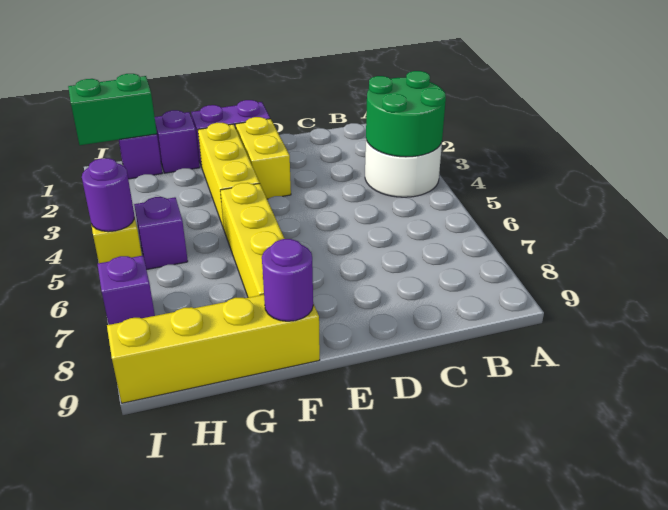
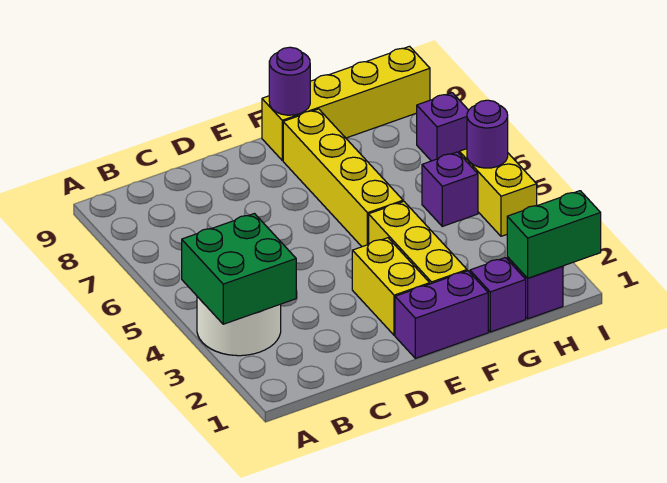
green 2x2 round brick [366,71,446,157] -> green 2x2 brick [182,214,296,324]

